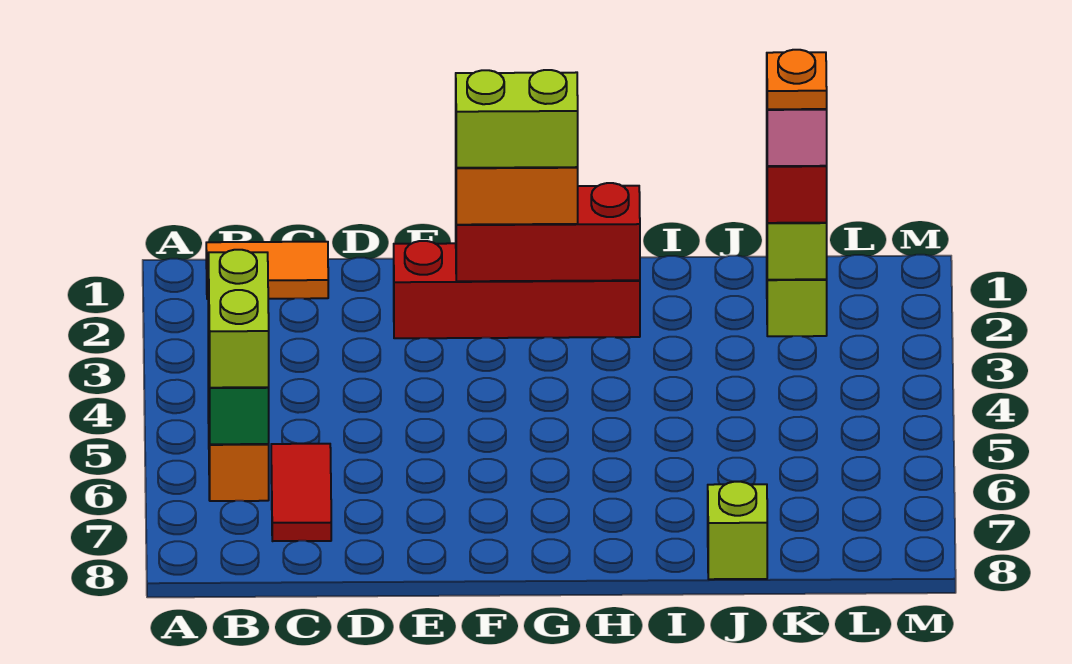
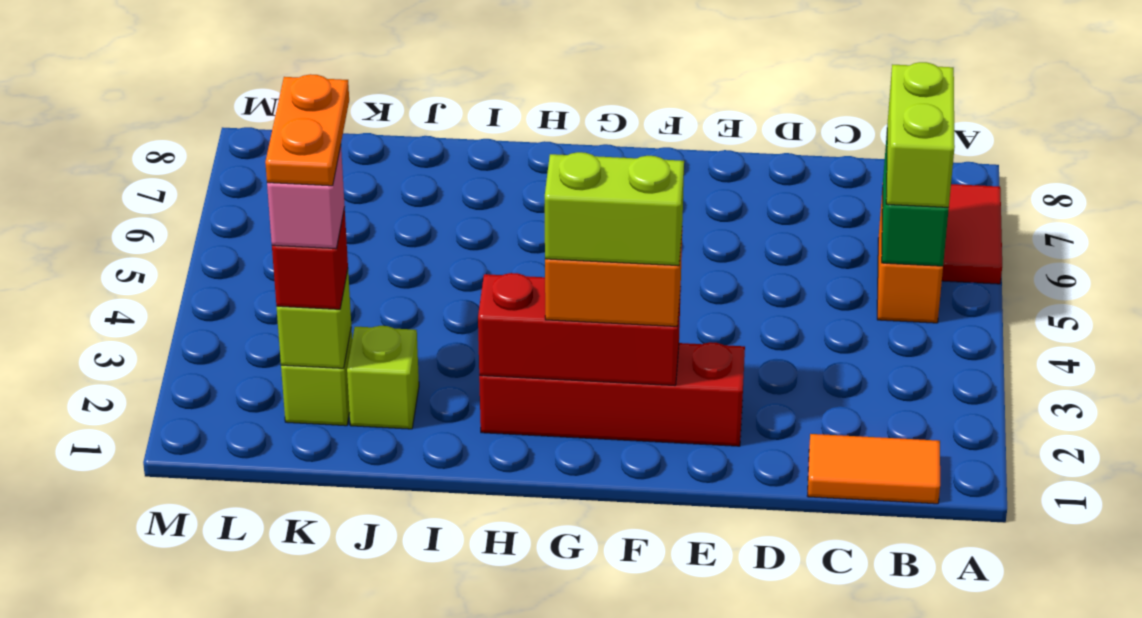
red 1x2 tile [271,444,331,541] -> red 1x2 tile moved to [942,184,1002,284]
lime 1x1 brick [708,482,767,579] -> lime 1x1 brick moved to [347,326,419,429]
orange 1x1 plate [767,50,827,109] -> orange 1x2 plate [265,74,349,186]

